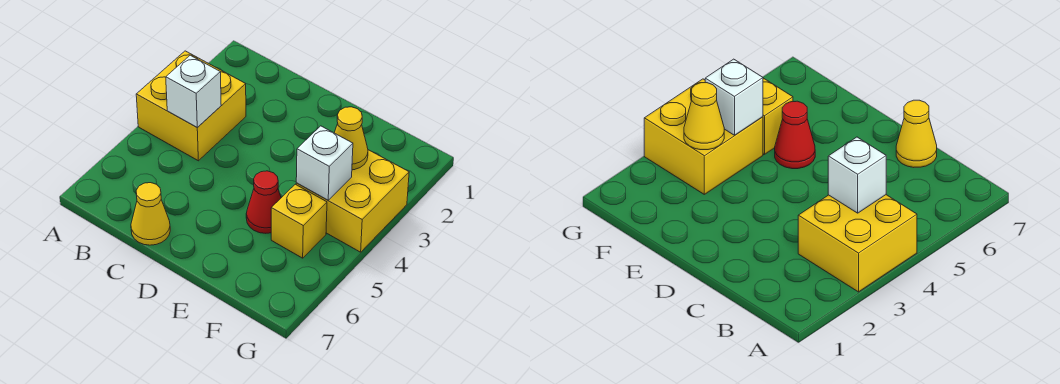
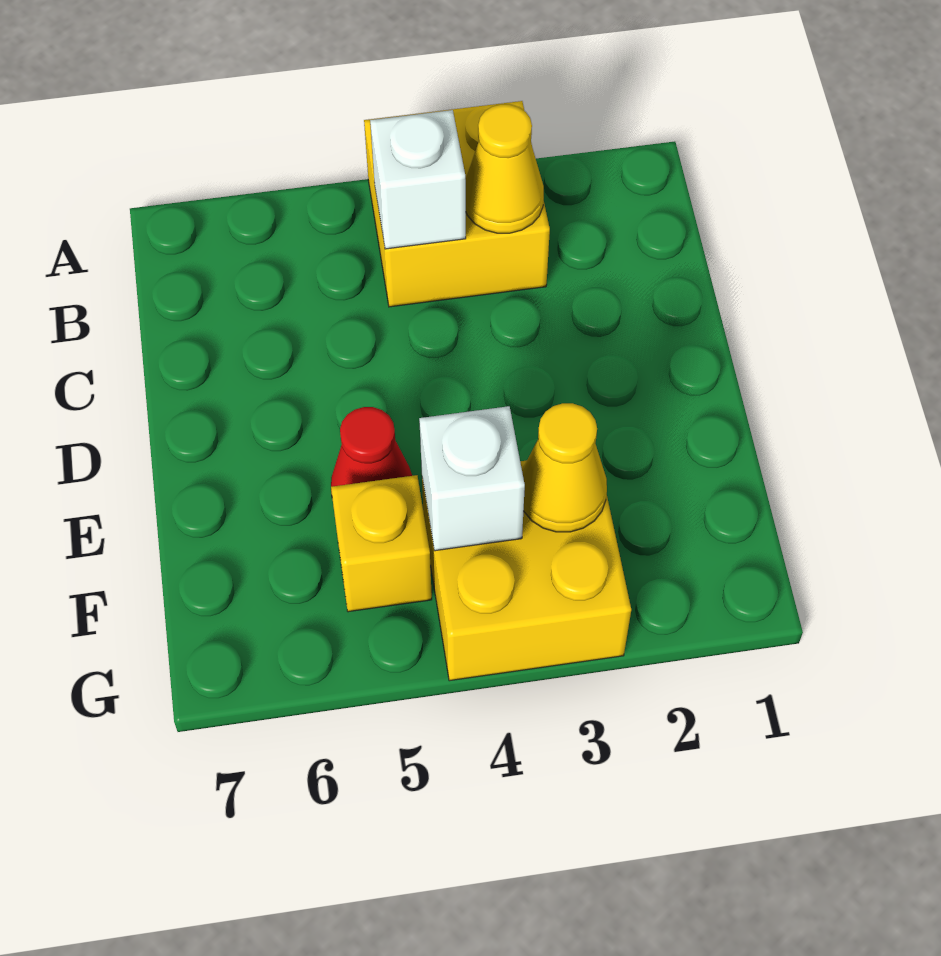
yellow 1x1 cone [131,183,170,245] -> yellow 1x1 cone moved to [466,104,544,233]

